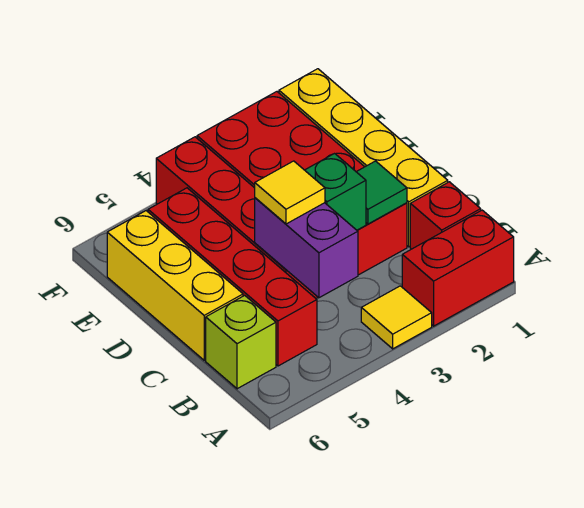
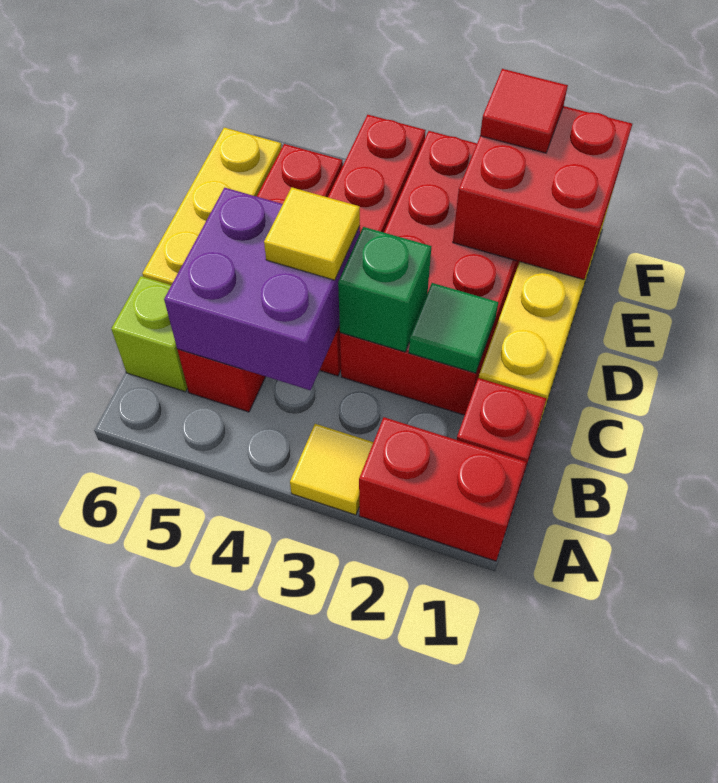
purple 1x2 brick [255,198,358,298] -> purple 2x2 brick [164,188,360,390]
none -> red 2x2 brick [453,106,632,280]
none -> red 1x1 tile [480,69,568,153]

